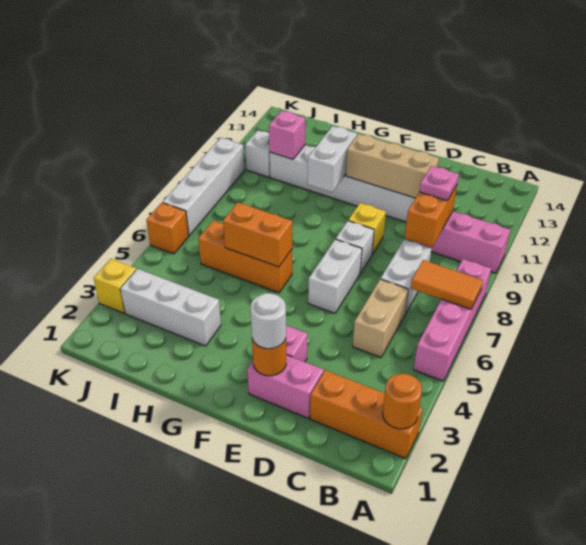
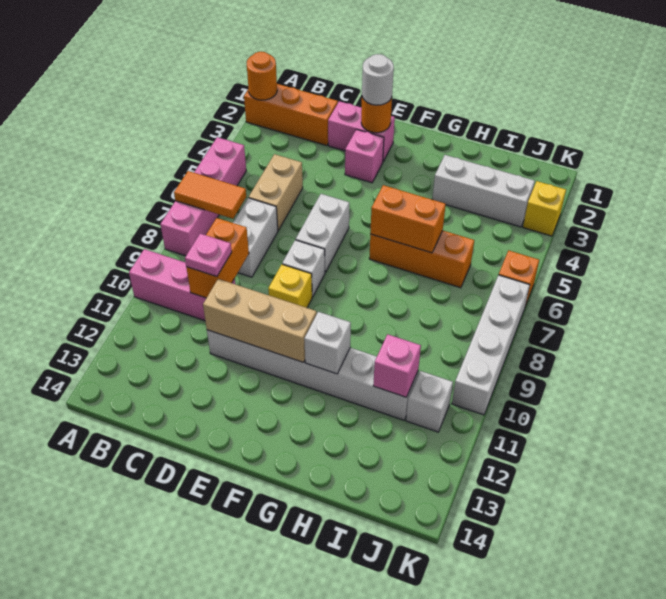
white 1x2 brick [307,126,357,192] -> white 1x1 brick [304,312,351,374]

